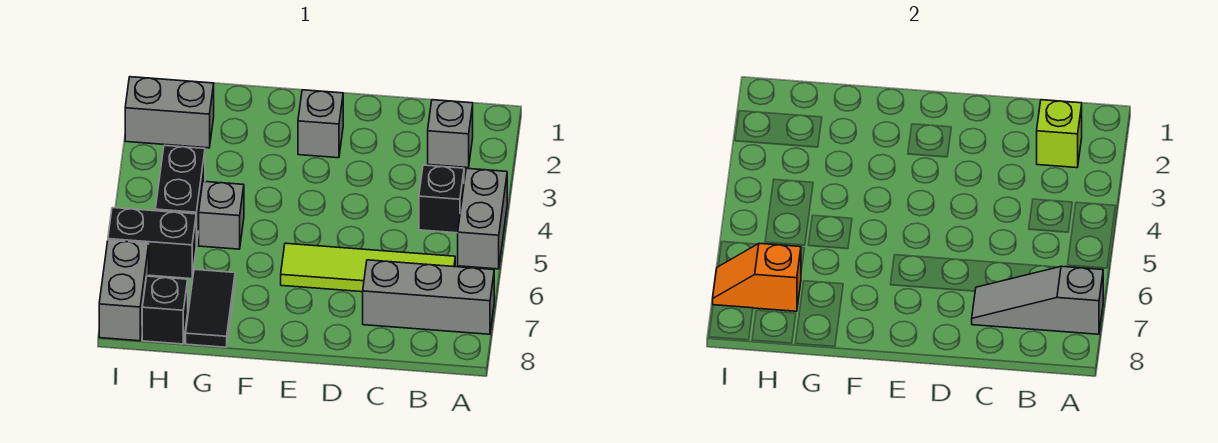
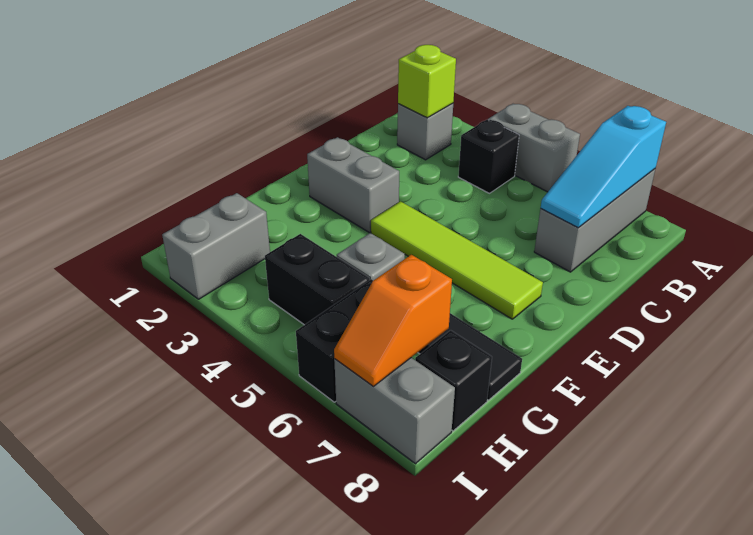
grey 1x3 slope [972,266,1103,334] -> cyan 1x3 slope [541,106,666,228]
lime 1x4 tile [281,243,455,292] -> lime 1x4 tile turned to [371,201,543,319]
grey 1x1 brick [298,90,343,158] -> grey 1x2 brick [307,137,399,233]

